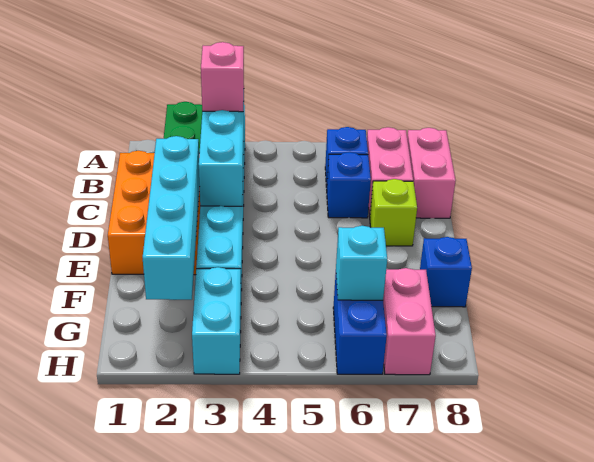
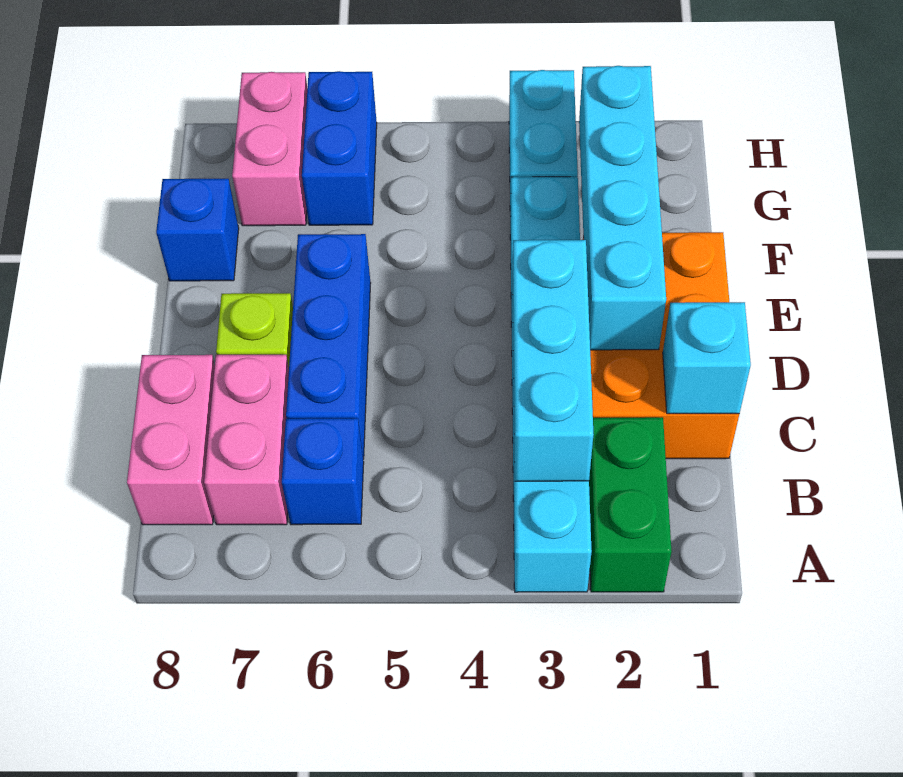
pink 1x1 brick [201,42,244,112] -> none
blue 1x1 brick [327,152,371,218] -> blue 1x3 brick [286,234,371,459]
cyan 1x1 brick [336,226,387,300] -> cyan 1x1 brick moved to [663,302,751,414]

